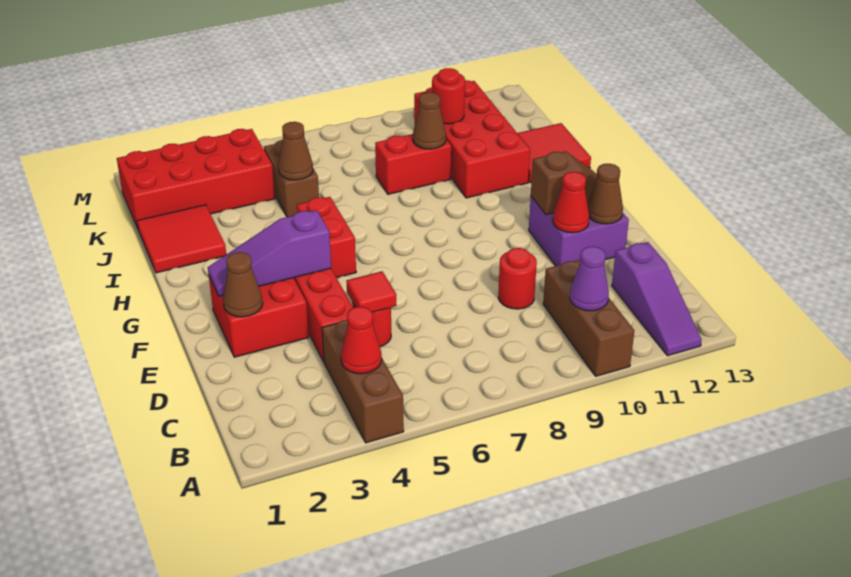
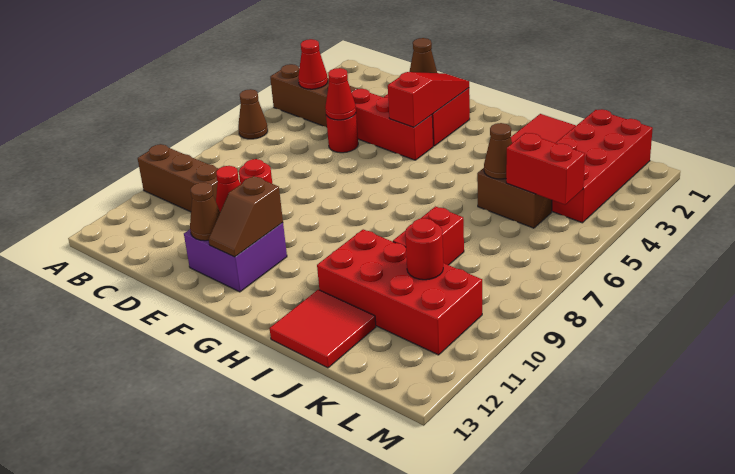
purple 1x3 slope [612,242,702,356] -> none
purple 1x1 cone [570,246,609,311] -> none
red 1x1 tile [346,271,396,312] -> red 1x1 cone [325,68,356,120]
purple 1x3 slope [208,210,331,296] -> red 1x3 slope [388,72,469,127]
red 1x2 brick [297,197,356,278] -> red 1x2 brick moved to [506,133,585,205]
brown 1x1 cone [413,92,446,149] -> brown 1x1 cone moved to [238,89,268,139]

